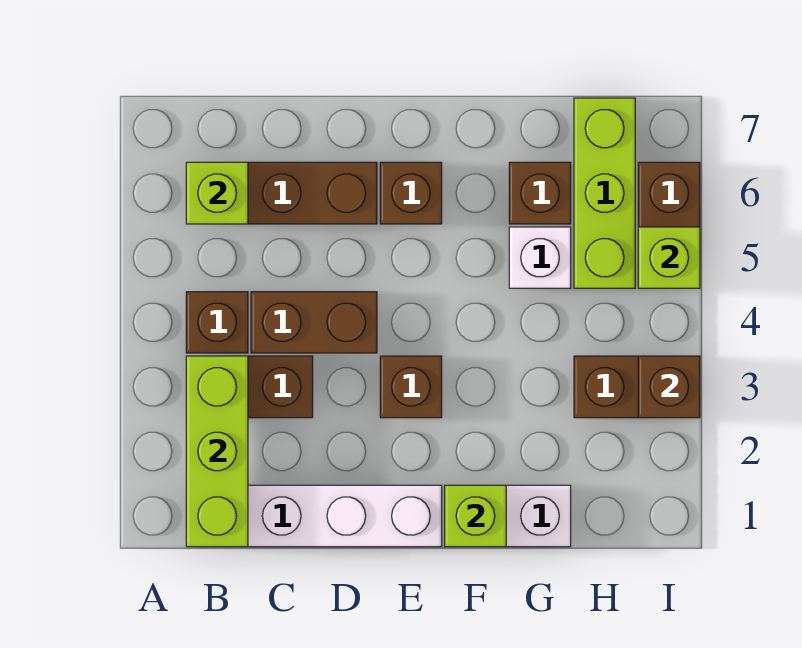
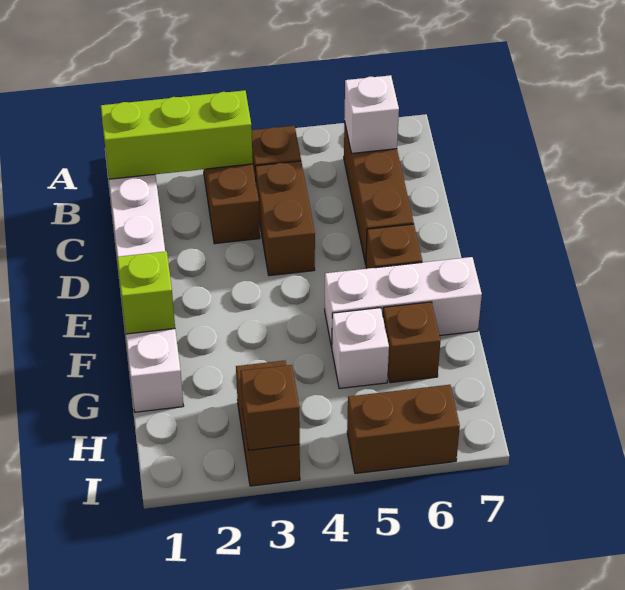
lime 1x1 brick [186,162,248,224] -> white 1x1 brick [344,75,399,154]
brown 1x1 brick [380,356,442,418] -> none
none -> white 1x3 brick [325,257,482,347]
lime 1x3 brick [574,98,635,288] -> none
lime 1x1 brick [638,227,700,288] -> none

